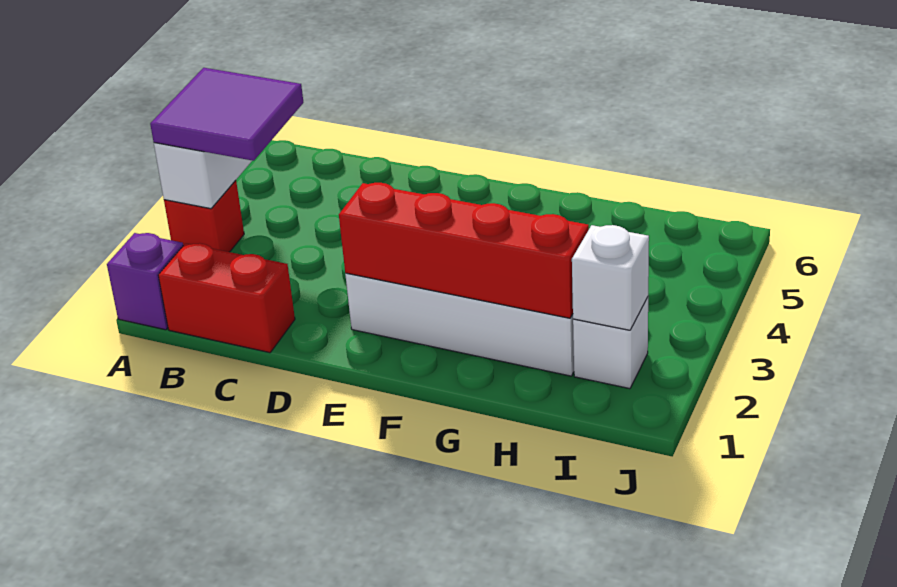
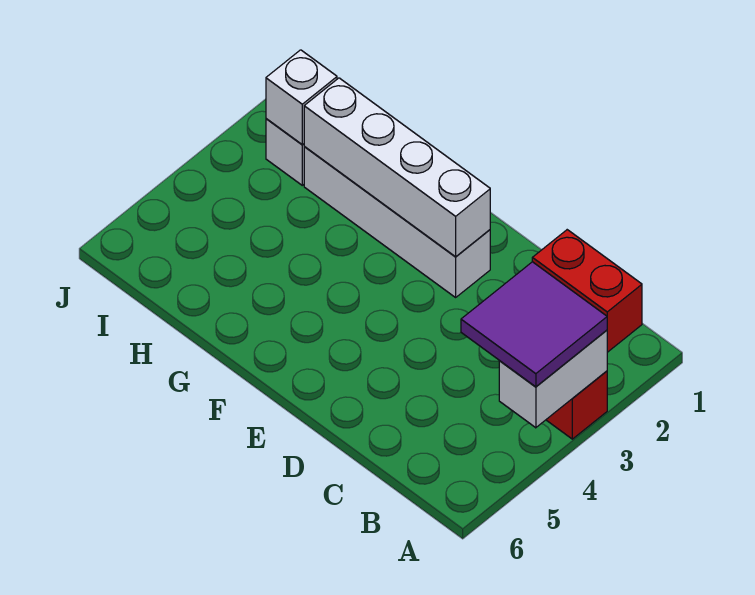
purple 1x1 brick [107,233,183,330] -> none
red 1x4 brick [339,183,589,318] -> white 1x4 brick [304,78,490,257]

